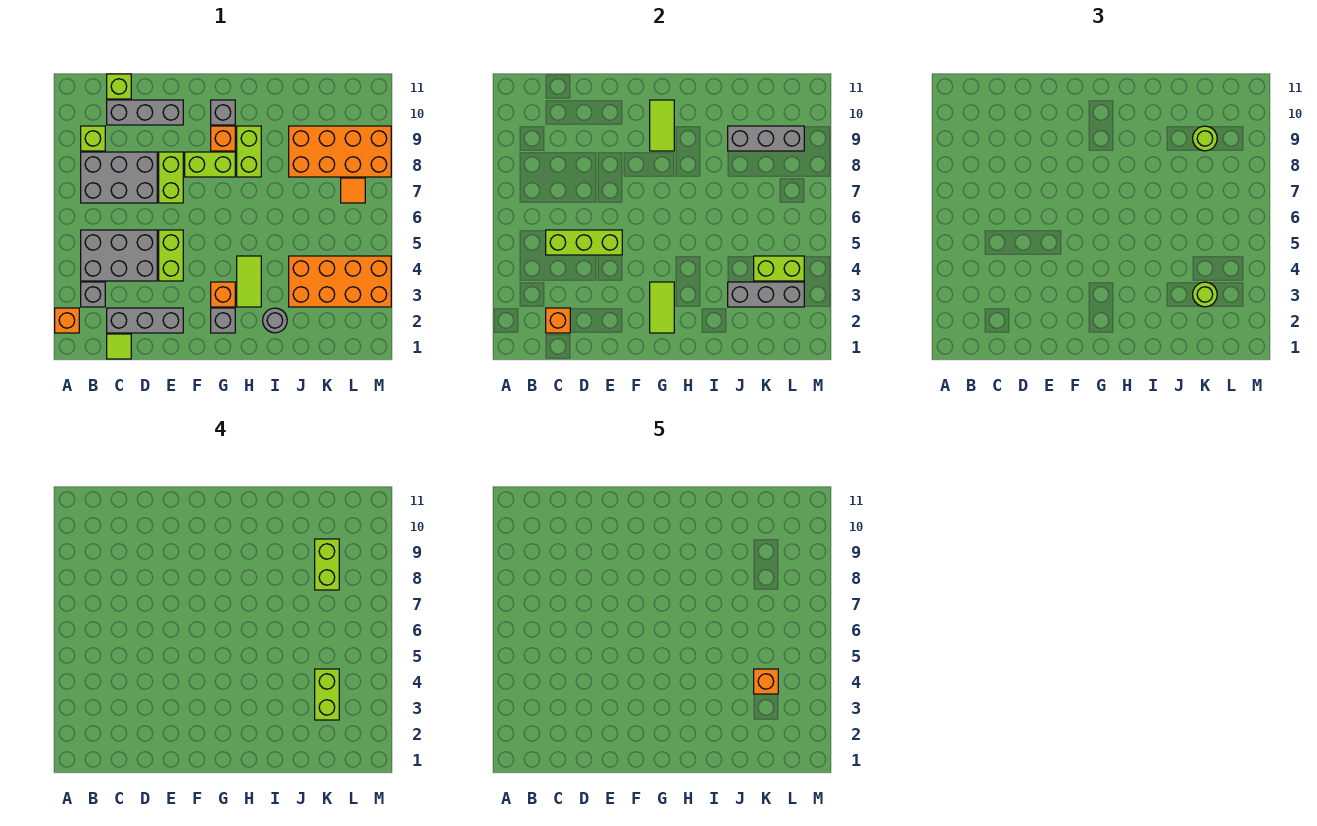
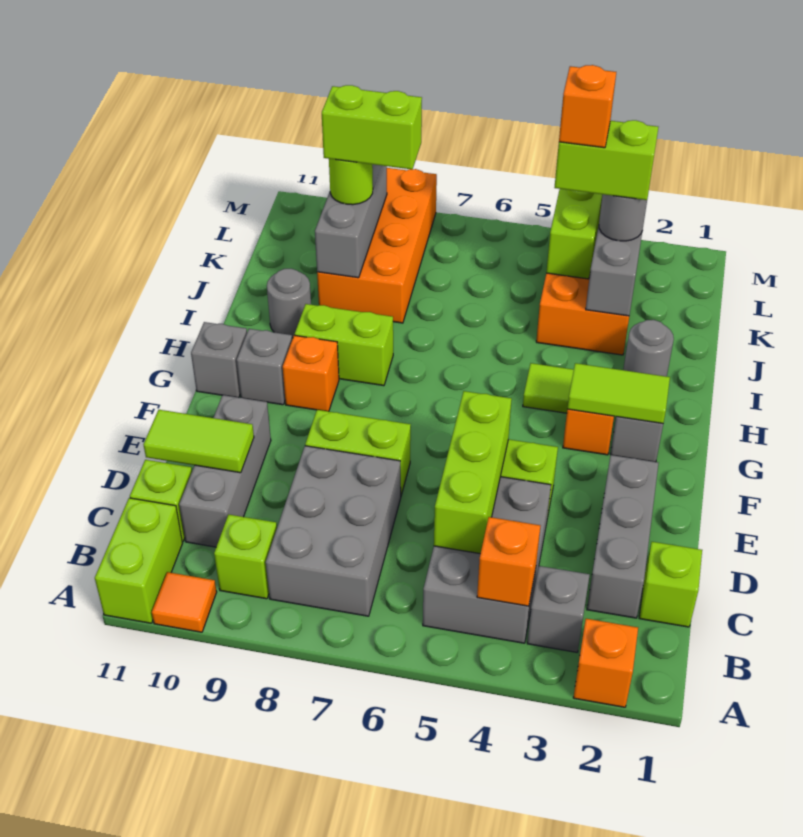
lime 1x1 tile [107,334,131,359] -> lime 1x1 brick [639,542,702,627]
orange 1x1 brick [546,308,570,333] -> orange 1x1 brick moved to [477,517,540,606]
lime 1x2 brick [185,152,235,177] -> lime 1x2 brick moved to [95,498,183,623]
lime 1x2 tile [650,100,674,151] -> lime 1x2 tile moved to [143,410,254,473]
none -> grey 1x1 brick [191,322,247,398]
none -> grey 1x1 round brick [267,269,311,338]
lime 1x1 round brick [1193,282,1217,307] -> grey 1x1 round brick [599,195,647,241]
orange 1x1 tile [341,178,365,203] -> orange 1x1 tile moved to [152,572,217,632]

